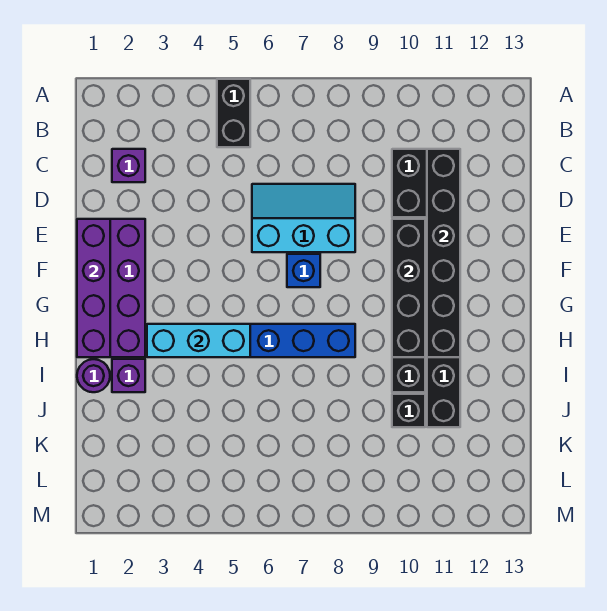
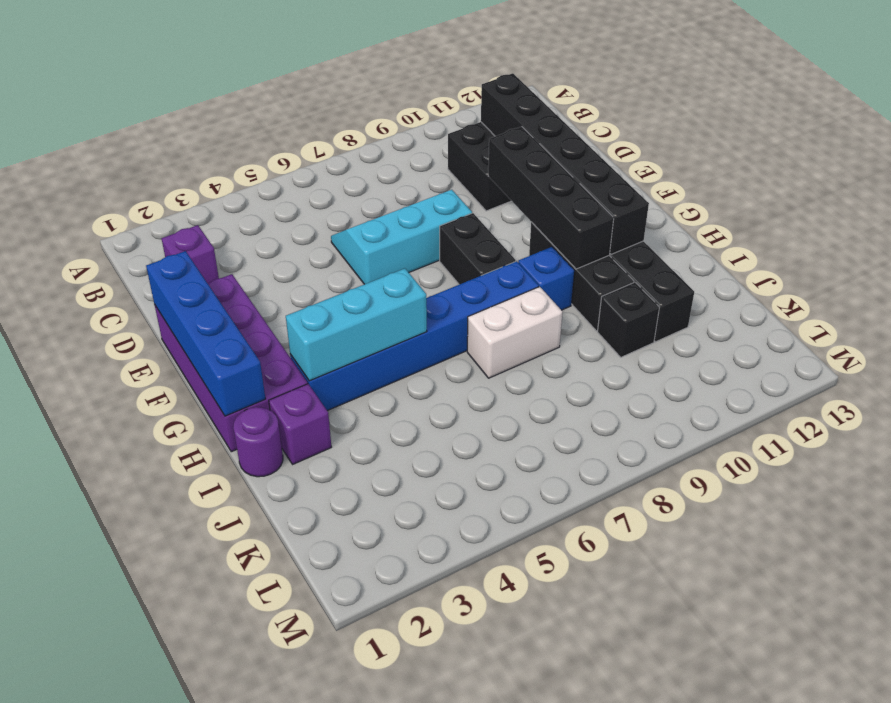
black 1x2 brick [217,79,250,147] -> black 1x2 brick moved to [440,213,516,285]
purple 1x4 brick [77,219,110,357] -> blue 1x4 brick [146,251,265,416]
blue 1x1 brick [287,254,320,287] -> blue 1x1 brick moved to [518,247,574,310]
none -> white 1x2 brick [467,287,562,378]

